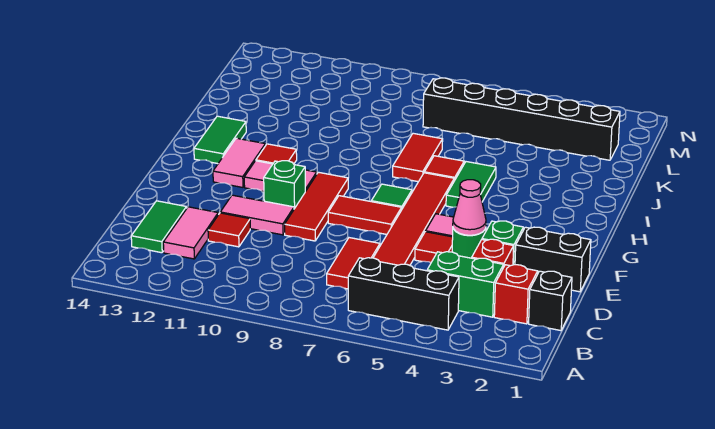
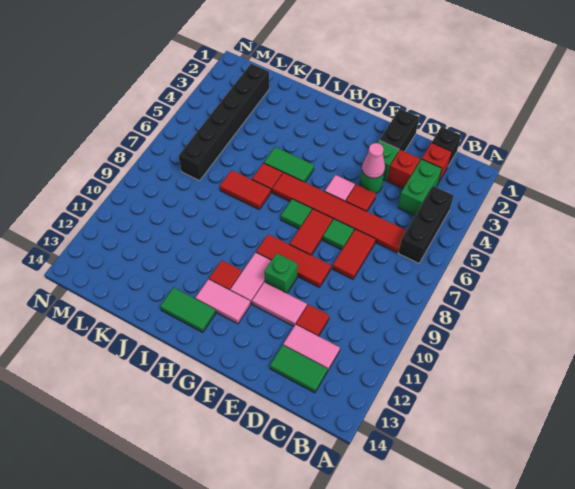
red 1x2 tile [327,238,380,289] -> red 1x2 tile turned to [332,229,376,279]
none -> green 1x1 tile [323,219,354,250]
pink 1x2 tile [220,195,294,235] -> pink 1x2 tile turned to [252,282,307,326]

